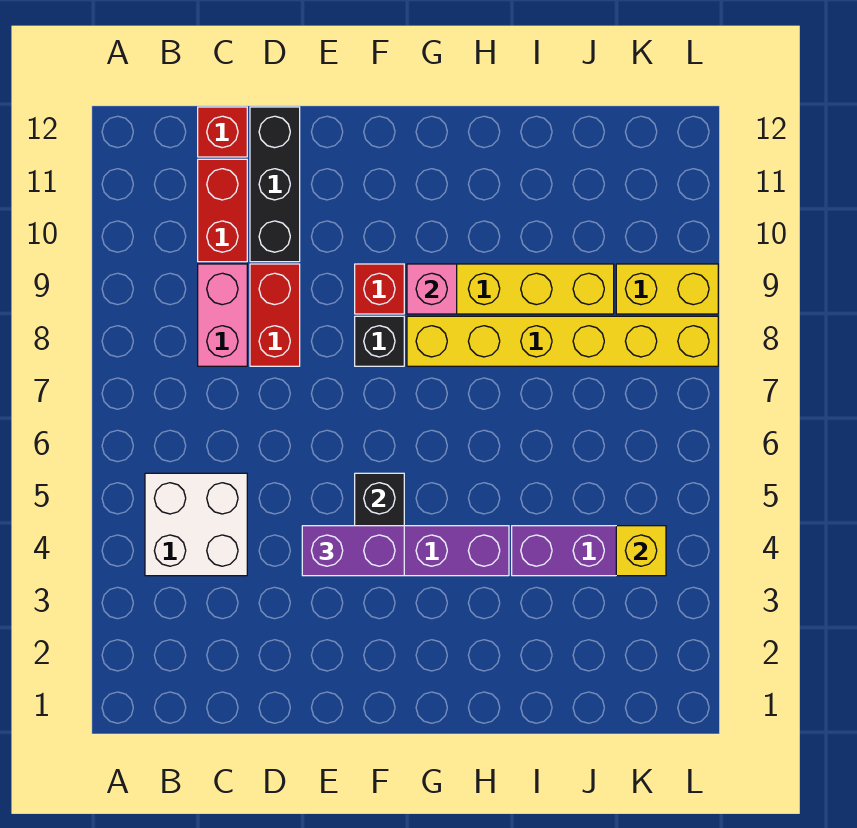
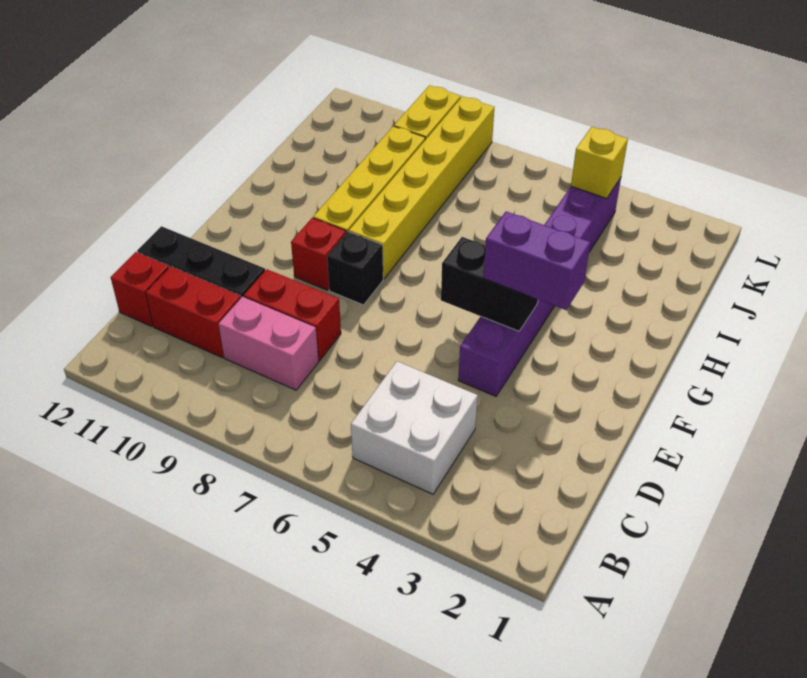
purple 1x2 brick [302,526,404,576] -> purple 1x2 brick turned to [483,211,590,310]
pink 1x1 brick [407,264,457,314] -> none

